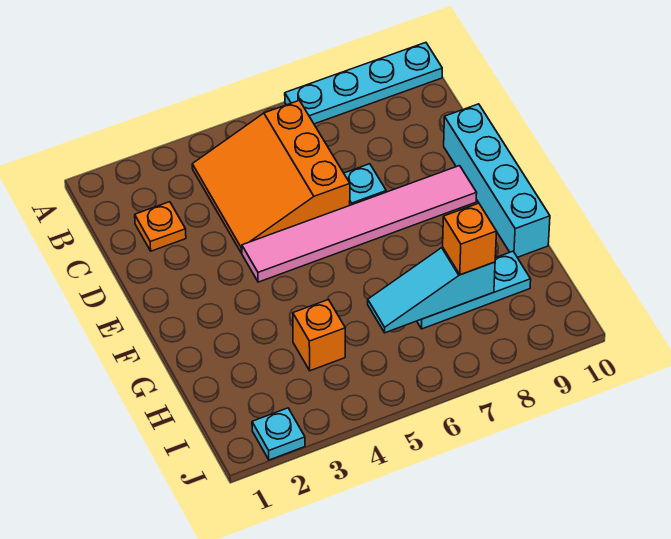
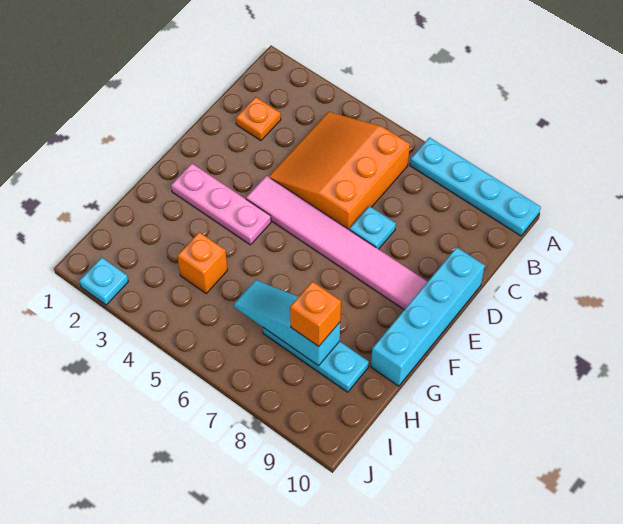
none -> pink 1x3 plate [171,164,271,245]

